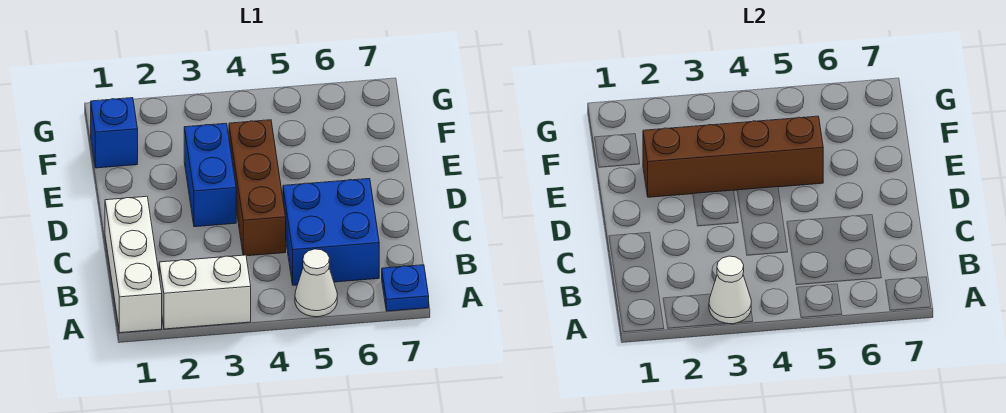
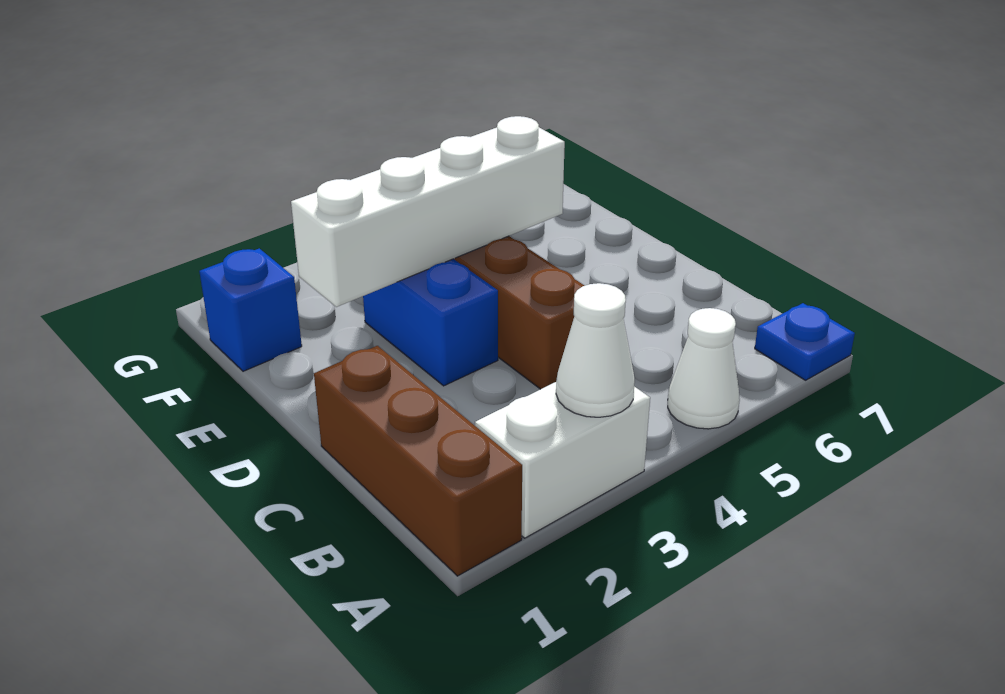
white 1x3 brick [105,196,162,333] -> brown 1x3 brick [314,346,522,576]
blue 2x2 brick [283,179,379,285] -> none
brown 1x4 brick [643,116,823,197] -> white 1x4 brick [291,116,565,307]

